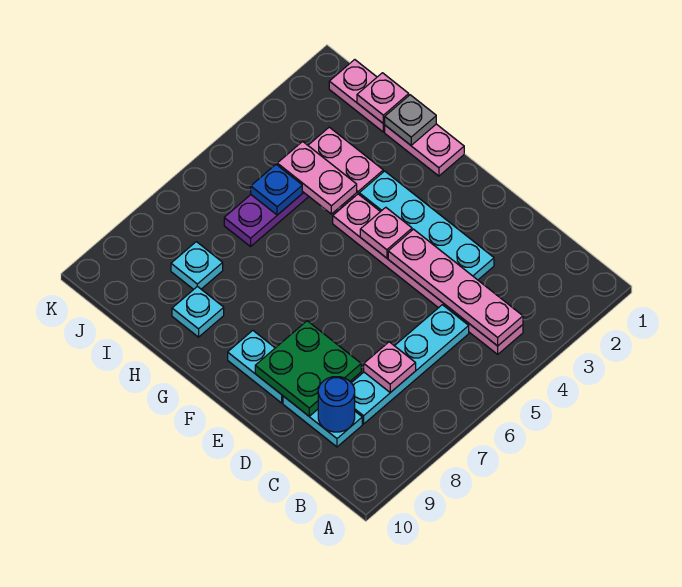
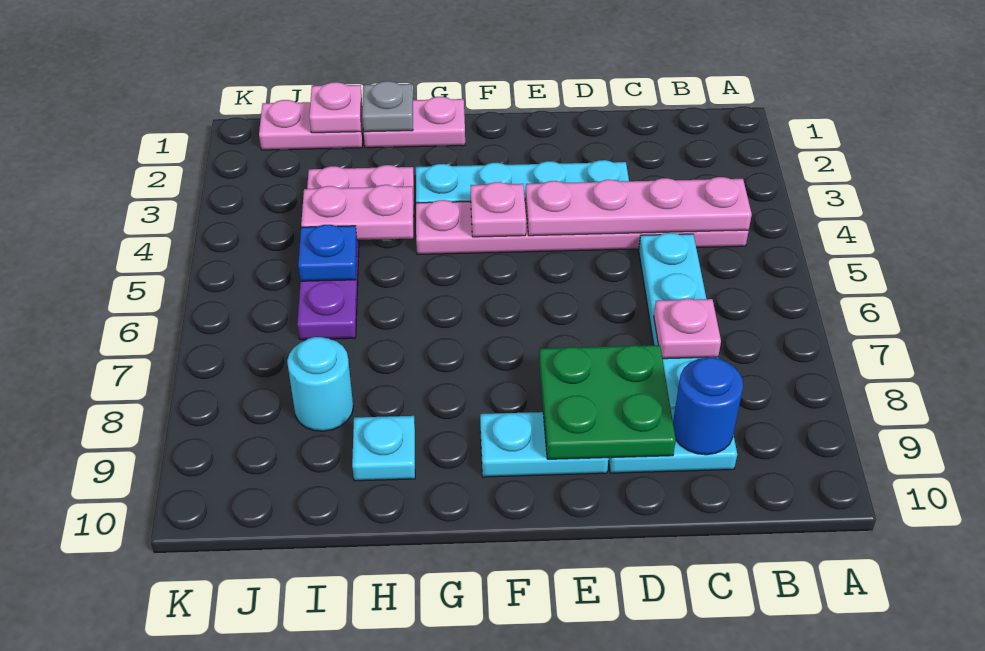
cyan 1x1 plate [171,242,223,289] -> cyan 1x1 round brick [287,337,353,431]

